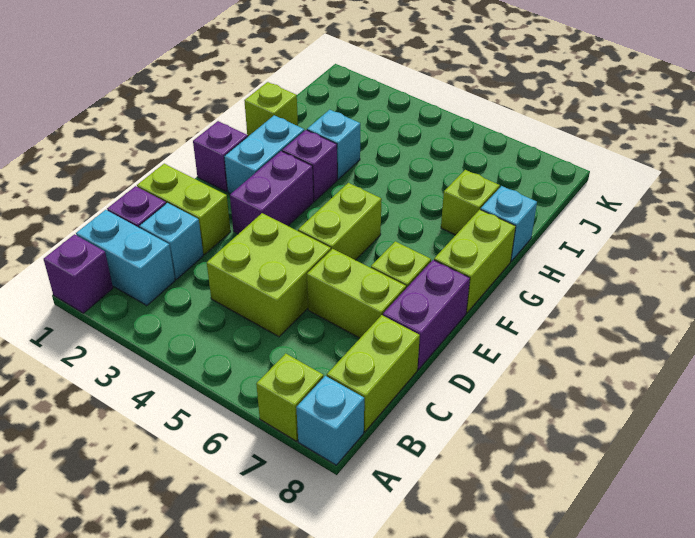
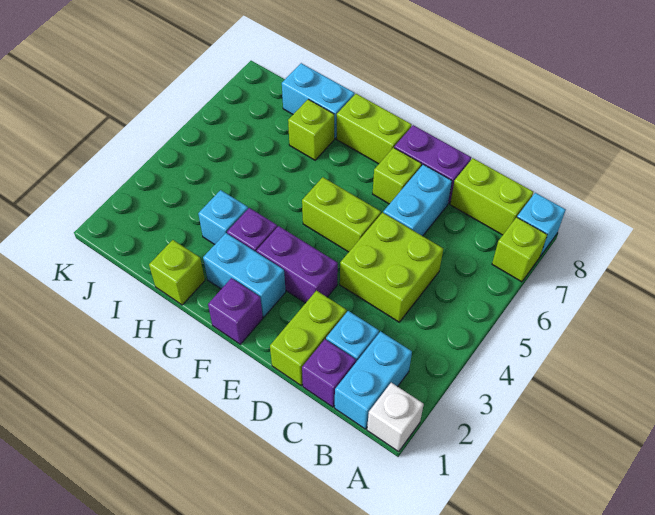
purple 1x1 brick [44,234,113,313] -> white 1x1 brick [367,383,424,452]
lime 1x2 brick [307,249,406,338] -> cyan 1x2 brick [383,164,452,236]
cyan 1x1 brick [481,186,537,261] -> cyan 1x2 brick [282,63,355,138]

